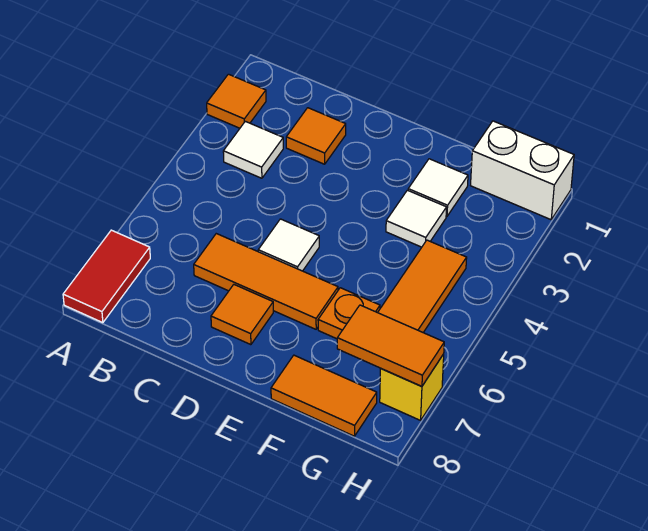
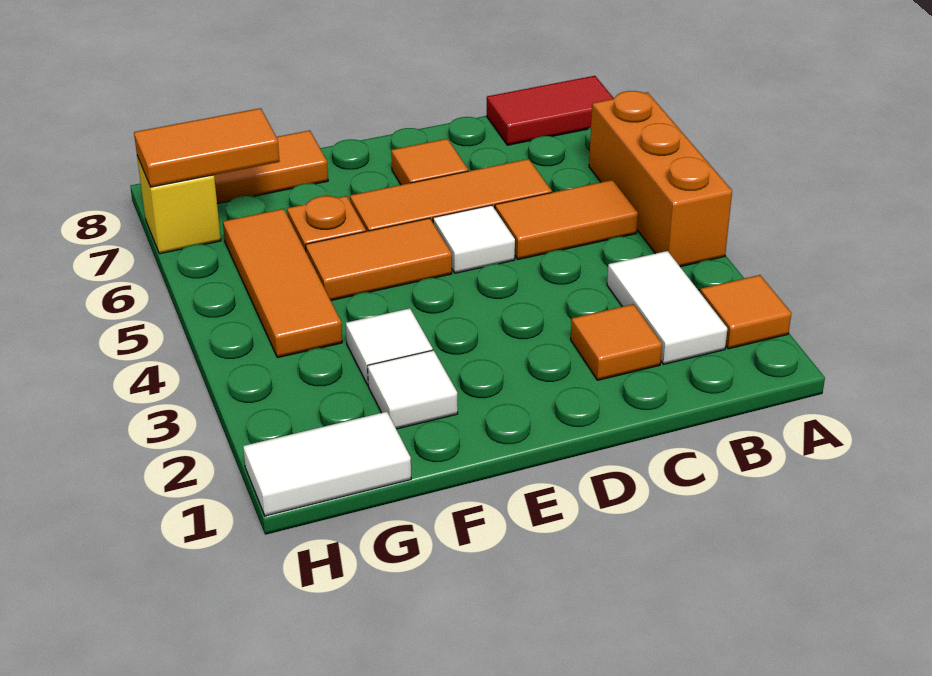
none -> orange 1x3 brick [589,91,732,267]
red 1x2 tile [63,230,150,323] -> red 1x2 tile turned to [487,76,614,145]
white 1x1 tile [223,121,283,178] -> white 1x2 tile [607,251,727,364]
none -> orange 1x2 tile [495,180,638,260]
none -> orange 1x2 tile [306,218,452,300]
white 1x2 brick [471,121,574,220] -> white 1x2 tile [243,412,411,516]

